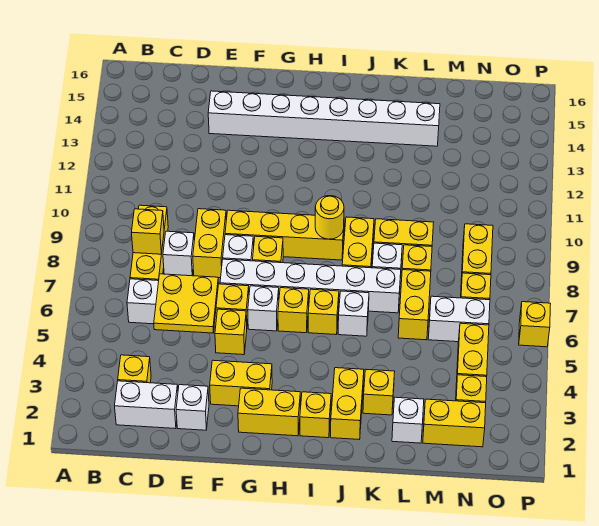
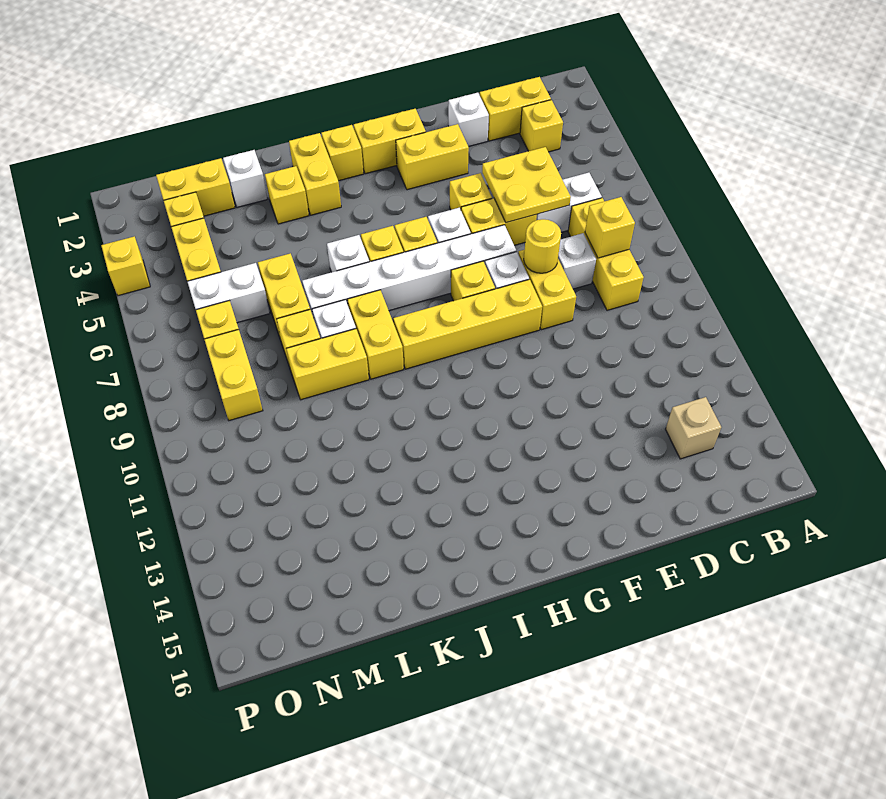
white 1x2 brick [115,381,178,429] -> yellow 1x2 brick [480,77,551,141]
none -> tan 1x1 brick [666,397,721,459]
white 1x8 brick [208,91,440,146] -> none
yellow 1x1 round brick [315,196,344,239] -> yellow 1x1 round brick moved to [524,219,561,273]
yellow 1x1 brick [519,302,551,347] -> yellow 1x1 brick moved to [101,236,150,296]

